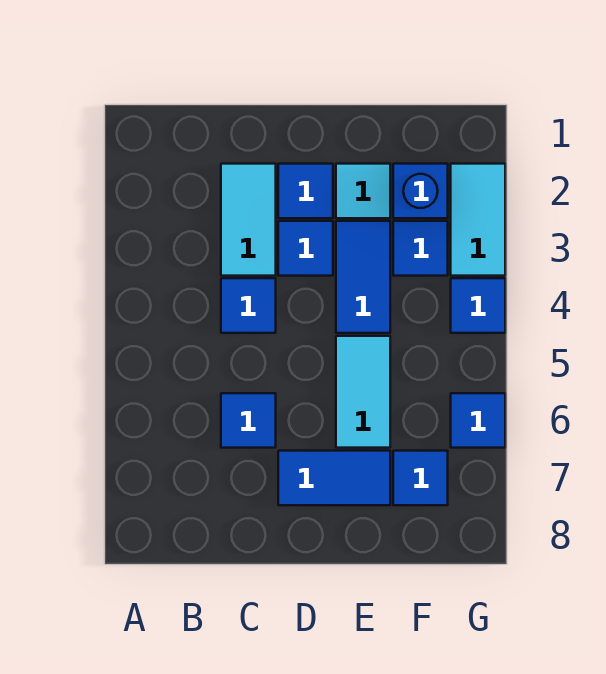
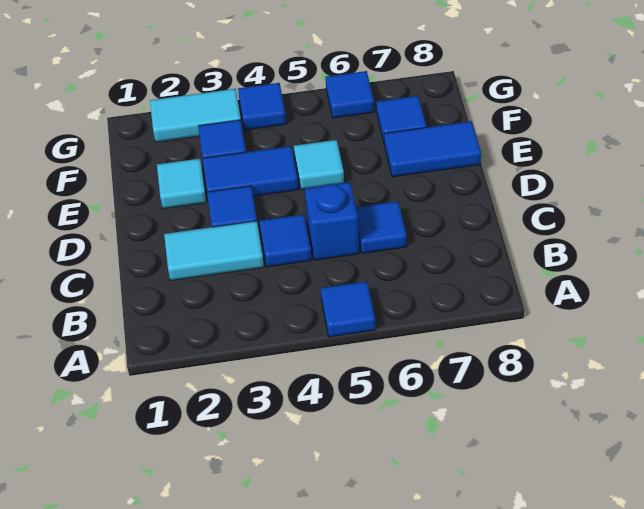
blue 1x1 tile [278,164,333,218] -> blue 1x1 tile moved to [321,281,376,337]
blue 1x2 tile [278,451,390,505] -> blue 1x2 tile turned to [384,121,481,177]
cyan 1x2 tile [336,336,390,448] -> cyan 1x1 tile [294,140,344,189]
blue 1x1 brick [393,164,448,218] -> blue 1x1 brick moved to [305,182,359,260]

